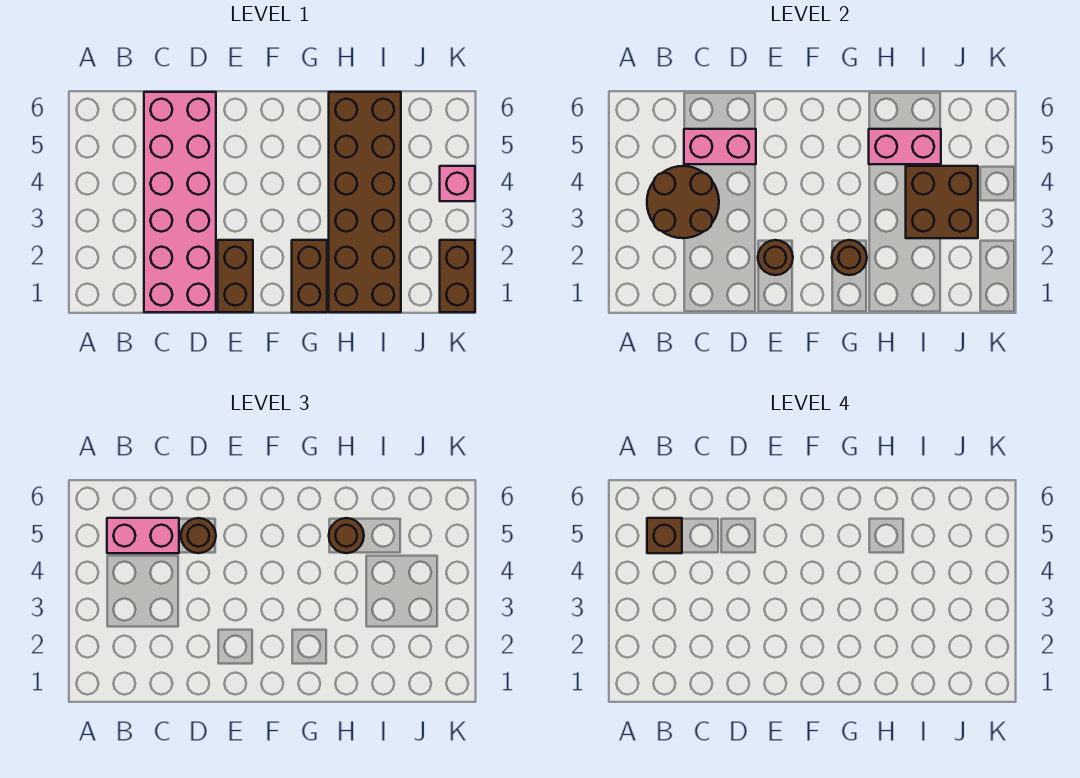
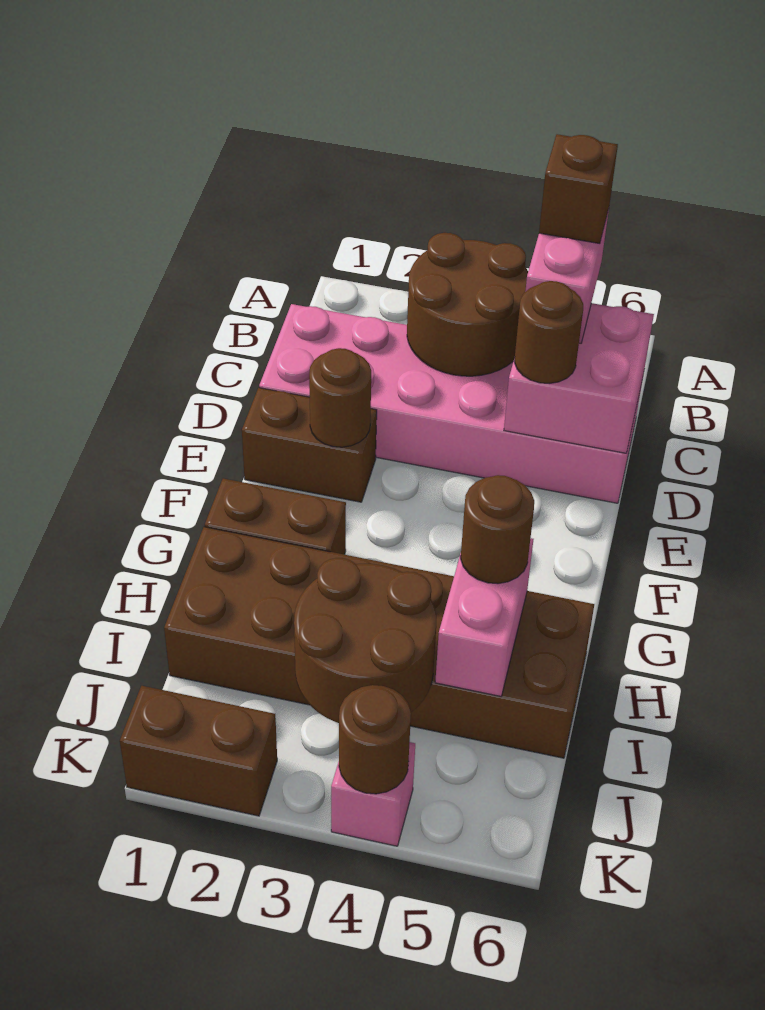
pink 1x2 brick [684,129,756,164] -> pink 2x2 brick [504,303,654,453]
brown 1x1 round brick [832,240,867,275] -> brown 1x1 round brick moved to [339,685,411,794]
brown 2x2 brick [906,166,978,238] -> brown 2x2 round brick [294,558,436,723]

